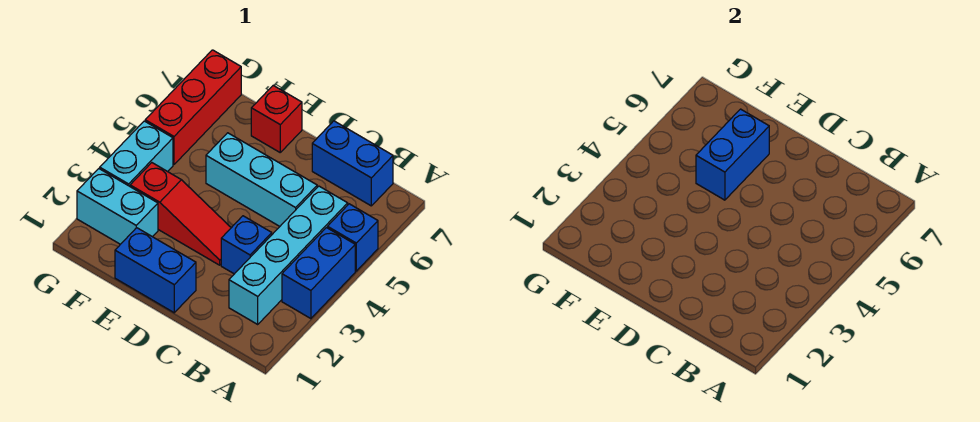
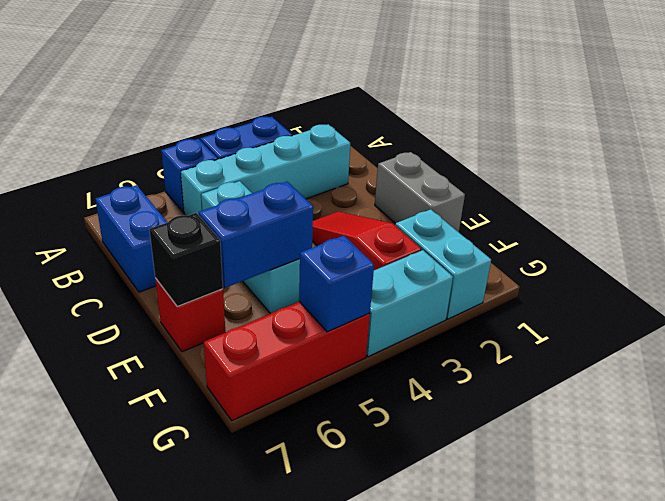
blue 1x1 brick [221,216,272,274] -> blue 1x1 brick moved to [299,236,374,332]
blue 1x2 brick [115,228,196,313] -> grey 1x2 brick [375,152,465,232]
none -> black 1x1 brick [149,213,223,306]

